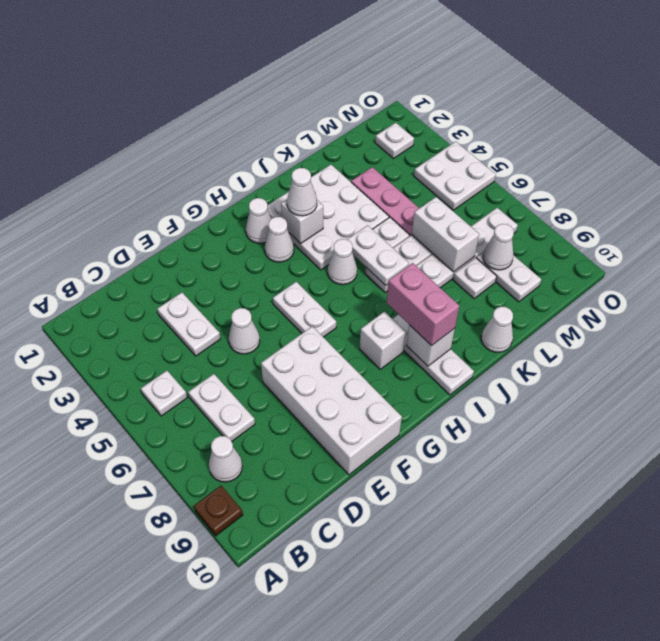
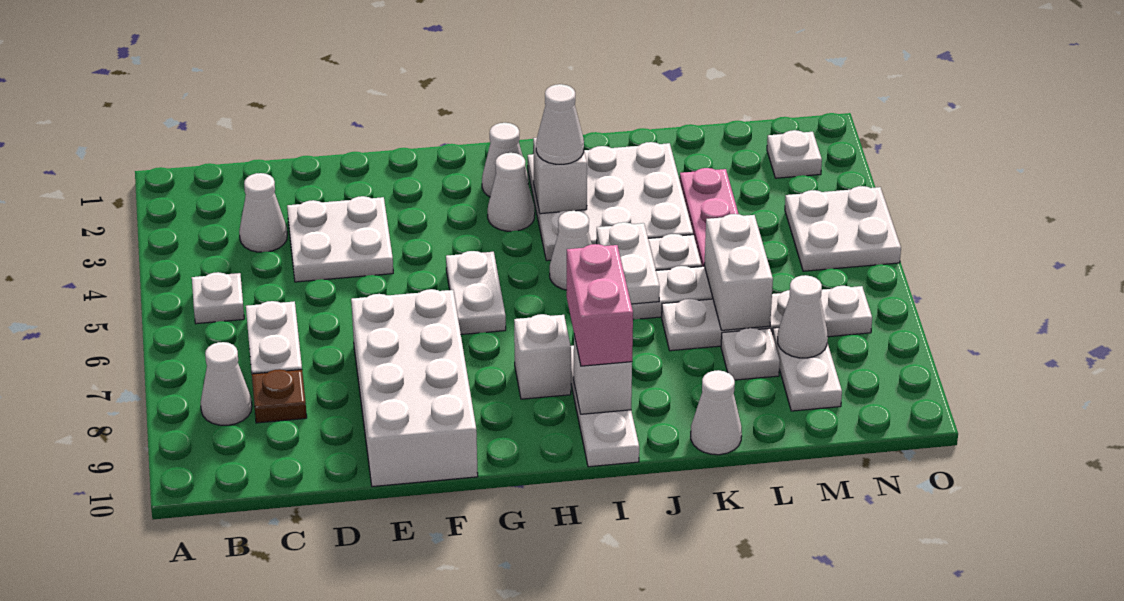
brown 1x1 plate [194,486,243,536] -> brown 1x1 plate moved to [252,369,307,423]
white 1x2 plate [157,293,221,356] -> white 2x2 plate [287,196,393,282]
white 1x1 cone [229,308,260,354] -> white 1x1 cone moved to [239,173,287,252]

